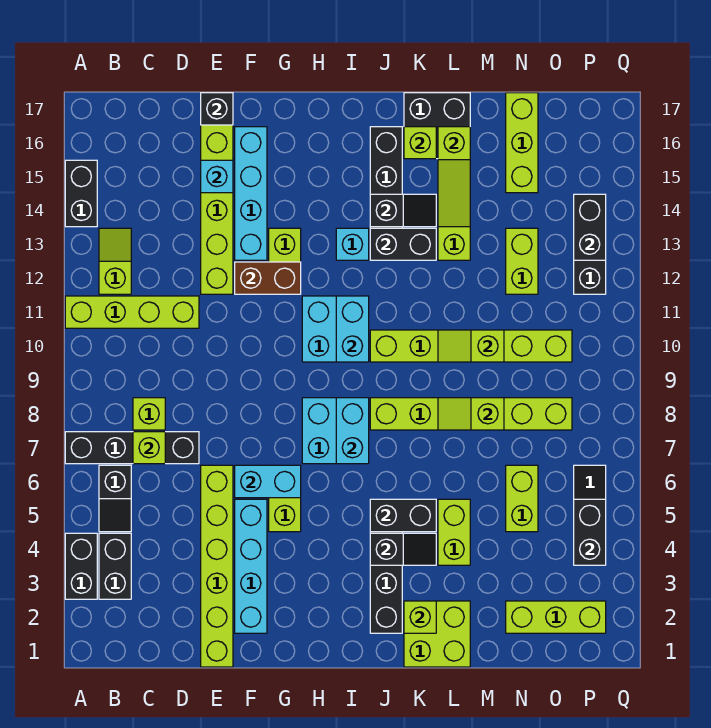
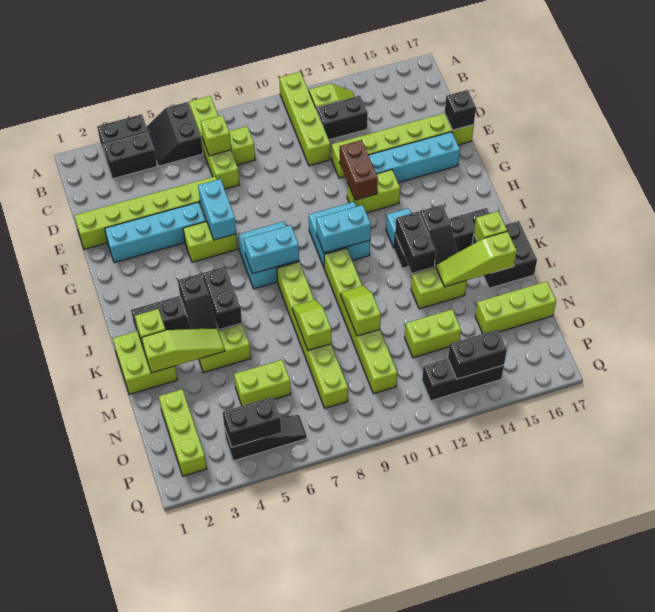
black 1x4 brick [65,432,199,464] -> lime 1x4 brick [189,96,239,189]
black 1x2 brick [65,160,97,227] -> black 1x2 brick moved to [317,96,368,140]
black 1x2 slope [99,465,131,532] -> black 2x2 slope [147,102,203,166]
cyan 1x1 brick [201,160,233,193] -> none
none -> lime 1x3 slope [142,328,225,373]

